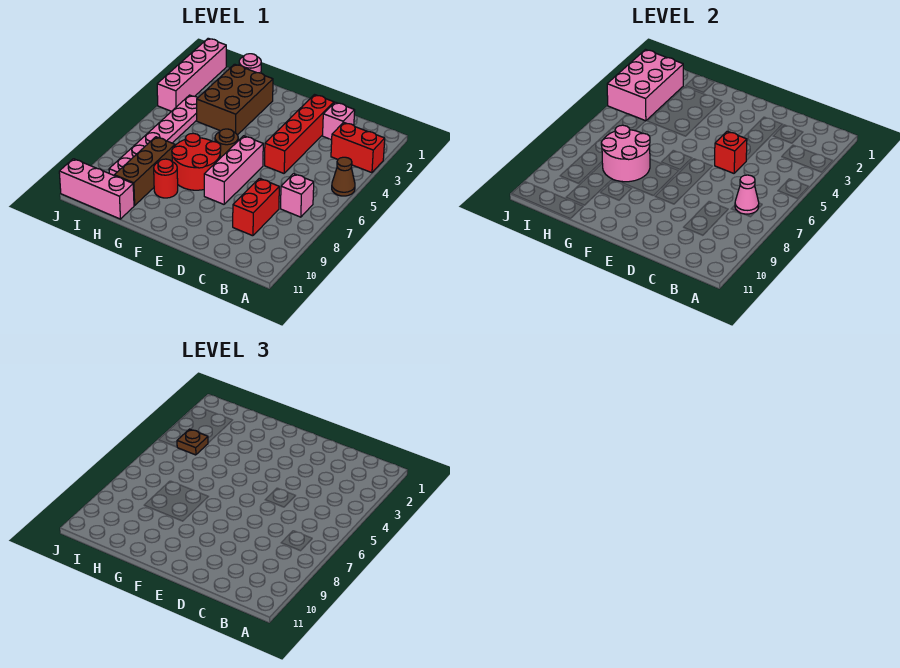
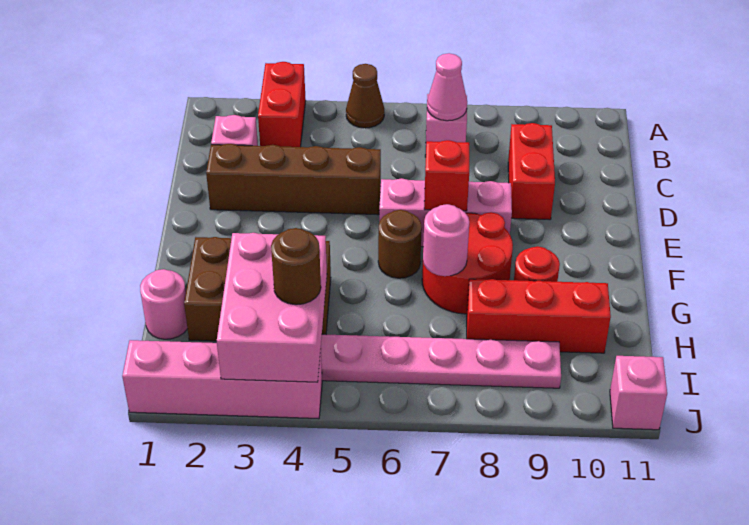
red 1x2 brick [233,178,279,236] -> red 1x2 brick turned to [508,123,555,220]
red 1x4 brick [265,95,334,173] -> brown 1x4 brick [206,144,381,215]
red 1x1 brick [715,131,747,173] -> red 1x1 brick moved to [424,140,469,211]
pink 2x2 round brick [601,125,650,182] -> pink 1x1 round brick [423,204,469,276]
brown 1x3 brick [114,137,175,205] -> red 1x3 brick [467,279,611,353]
pink 1x3 brick [59,159,134,219] -> pink 1x1 brick [610,356,667,430]
pink 2x3 brick [607,50,683,121] -> pink 2x3 brick turned to [217,233,327,382]
brown 1x1 plate [177,429,208,455] -> brown 1x1 round brick [271,228,321,305]

